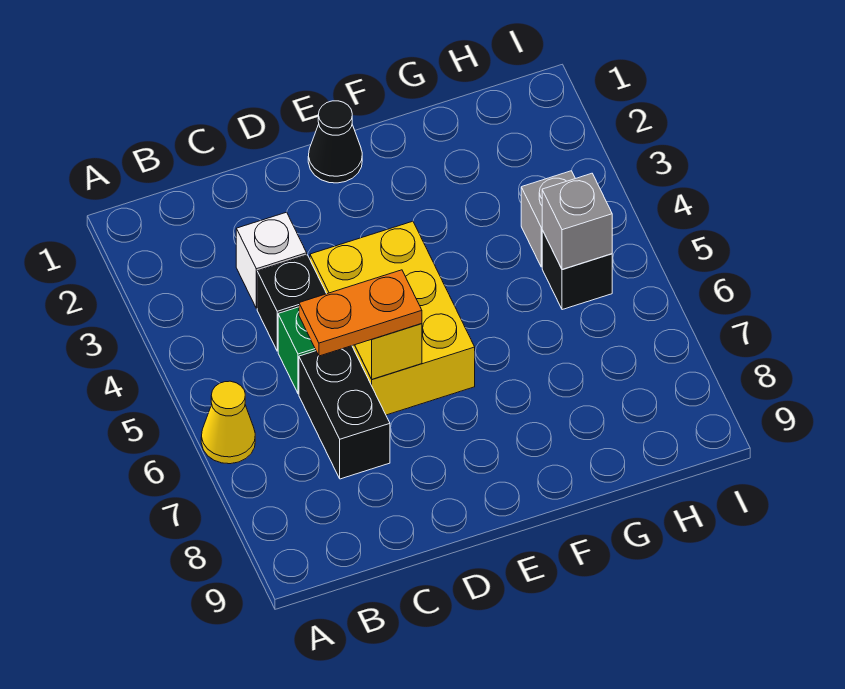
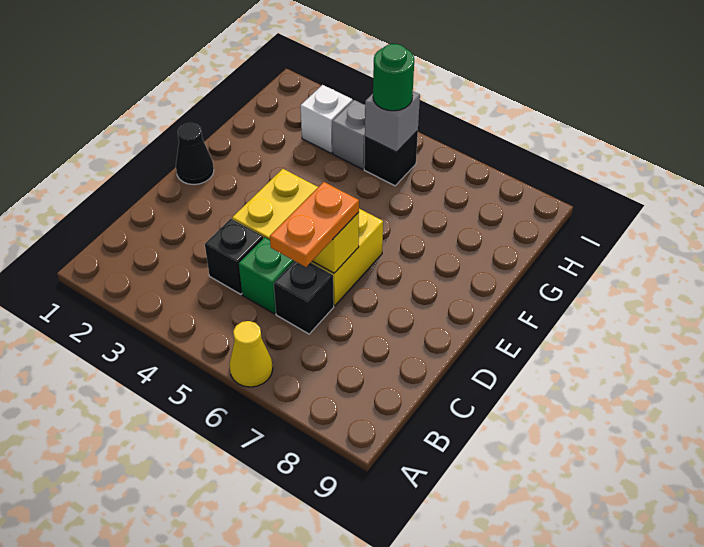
white 1x1 brick [236,212,307,308] -> white 1x1 brick moved to [300,85,353,153]
black 1x2 brick [299,346,390,479] -> black 1x1 brick [274,261,334,334]
none -> green 1x1 round brick [373,44,414,111]

